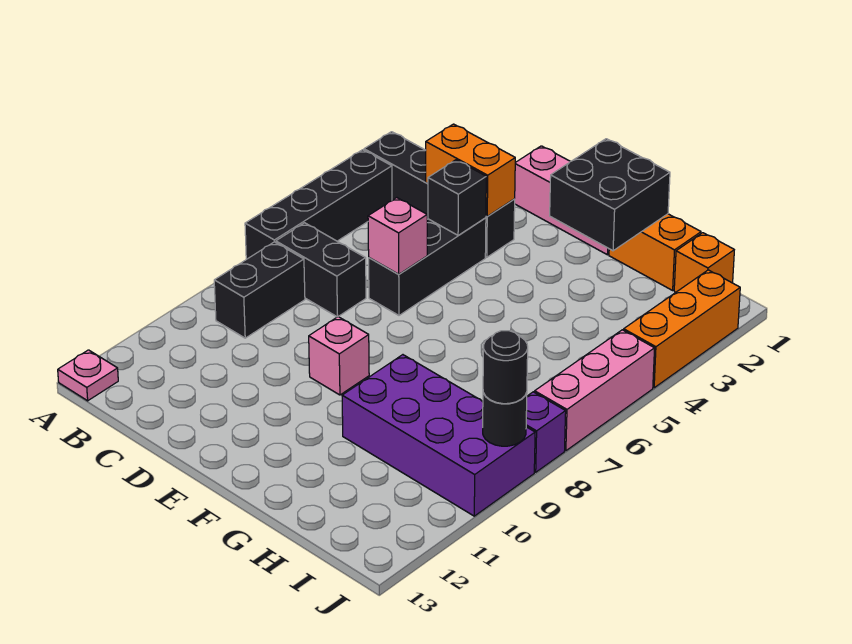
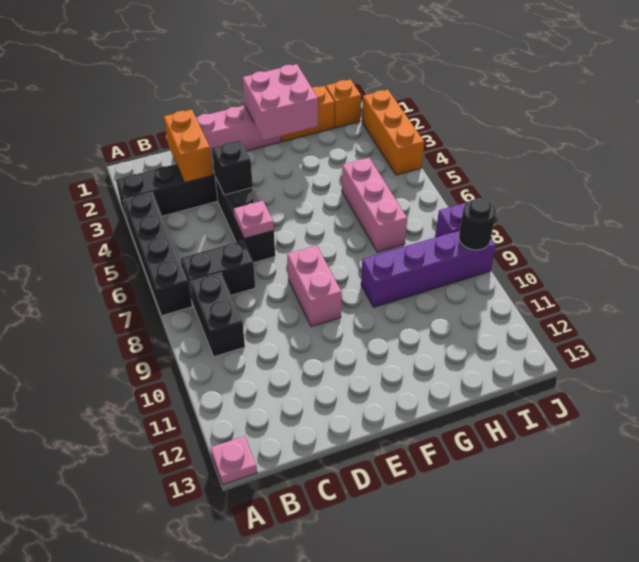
orange 1x2 brick [426,124,515,216] -> orange 1x2 brick turned to [164,110,213,183]
pink 1x1 brick [368,198,427,274] -> pink 1x1 plate [234,201,274,239]
pink 1x1 brick [309,317,369,395] -> pink 1x2 brick [287,245,342,327]
black 2x2 brick [550,139,670,251] -> pink 2x2 brick [243,64,318,140]
purple 2x4 brick [342,355,535,516] -> purple 1x4 brick [361,230,496,307]
pink 1x3 brick [535,330,655,451] -> pink 1x3 brick moved to [342,158,407,252]
black 1x1 round brick [483,331,528,404] -> none

